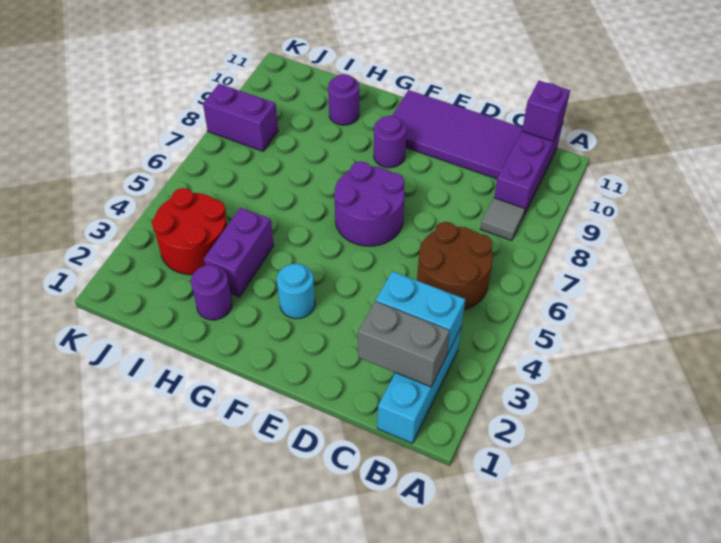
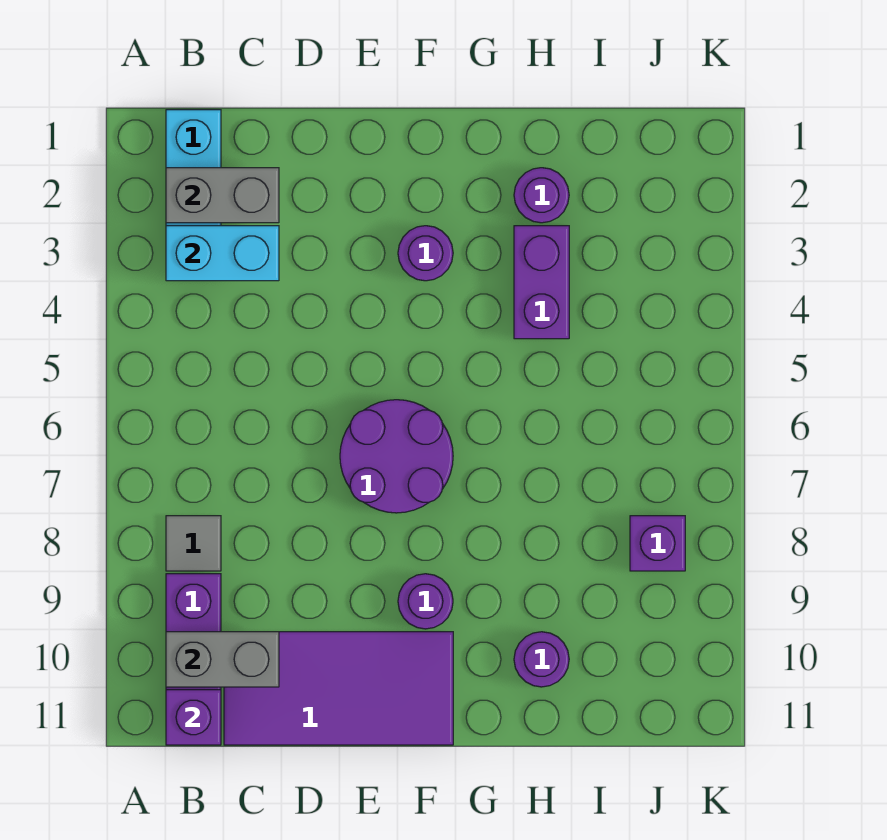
brown 2x2 round brick [417,222,493,309] -> none
none -> grey 1x2 brick [166,632,279,687]
cyan 1x1 round brick [277,264,315,319] -> purple 1x1 round brick [398,226,453,281]
red 2x2 round brick [152,188,227,275] -> none
purple 1x2 brick [203,84,278,151] -> purple 1x1 brick [630,516,685,571]

